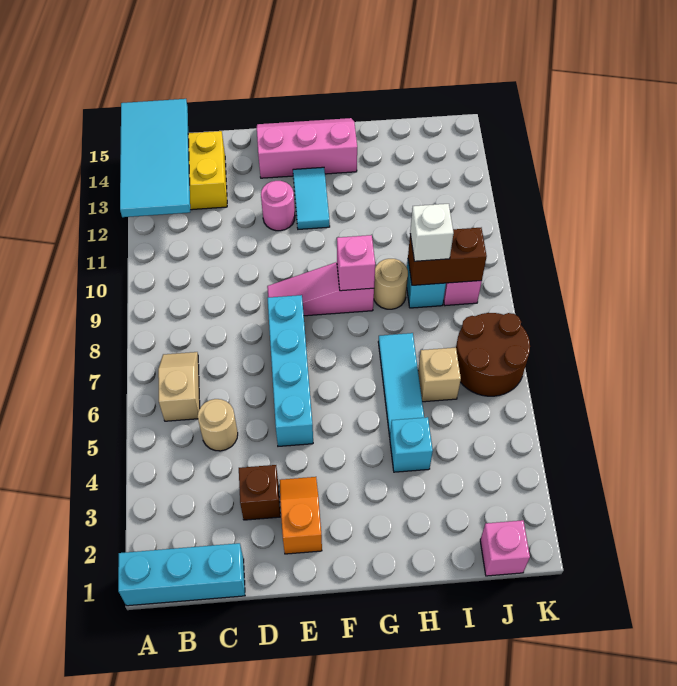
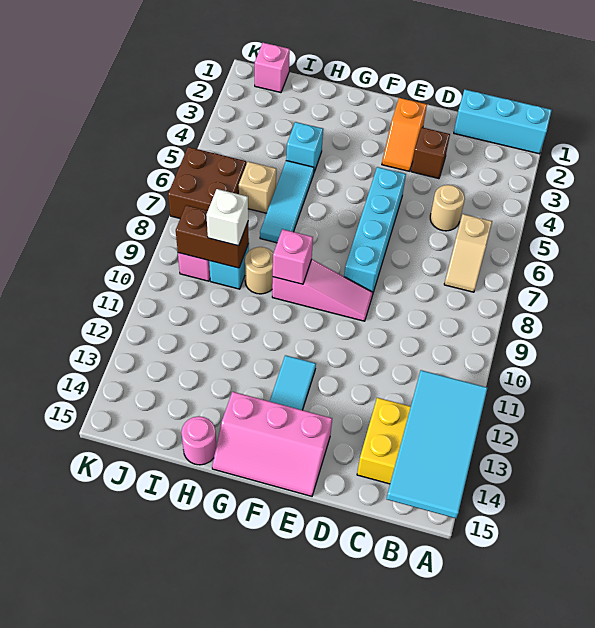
pink 1x1 round brick [261,181,295,231] -> pink 1x1 round brick moved to [181,416,217,465]
brown 2x2 round brick [456,313,530,396] -> brown 2x2 brick [168,147,246,218]

